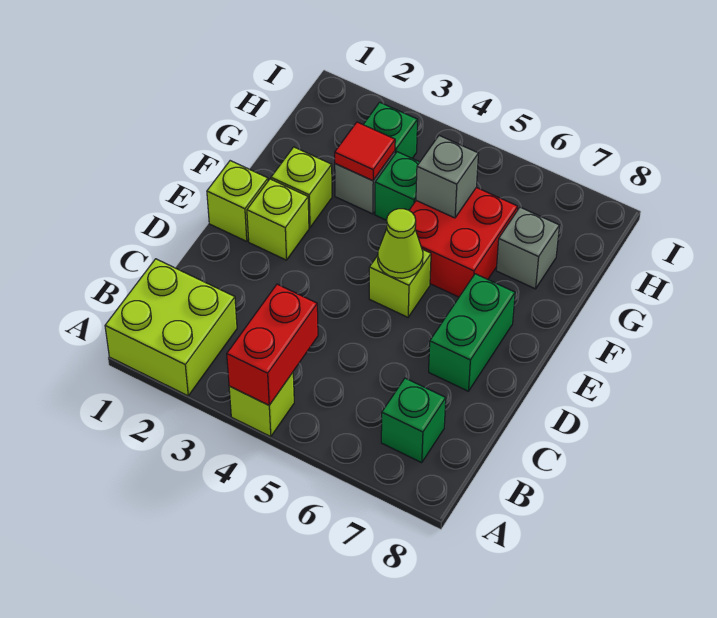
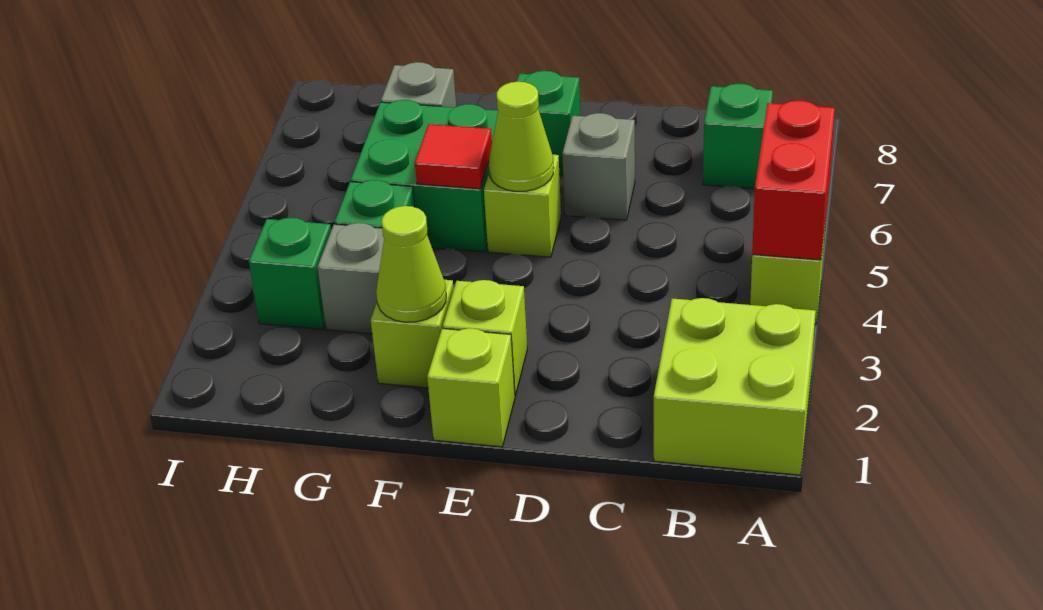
red 1x2 brick [227,284,318,405] -> red 1x2 brick turned to [752,100,835,260]
green 1x2 brick [429,274,515,391] -> green 1x1 brick [517,71,580,175]
none -> lime 1x1 cone [376,206,446,322]
red 2x2 brick [409,187,518,297] -> green 2x2 brick [351,100,498,252]
red 1x1 tile [335,122,395,181] -> red 1x1 tile moved to [415,124,492,189]
grey 1x1 brick [416,136,478,218] -> grey 1x1 brick moved to [562,113,635,220]

